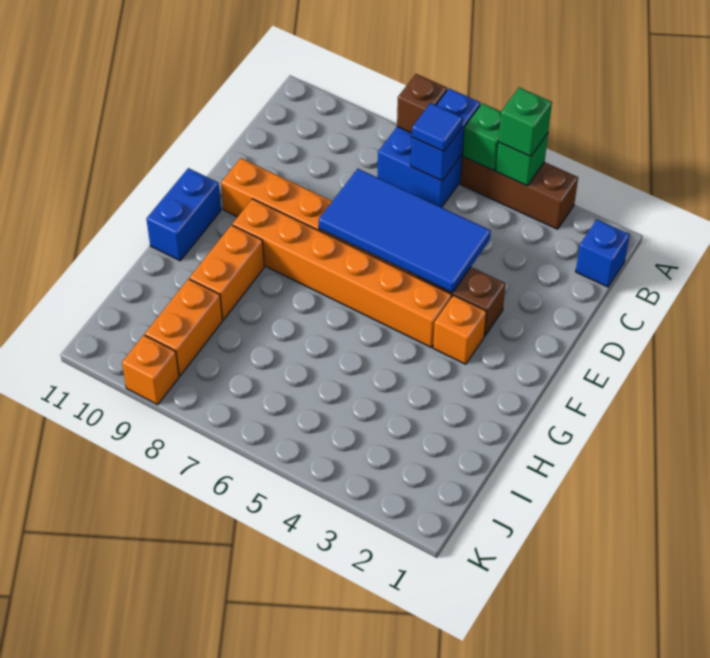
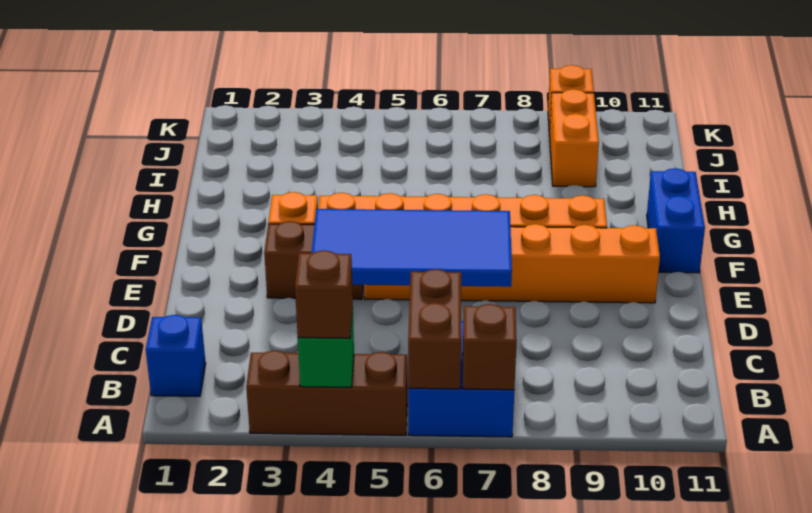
green 1x1 brick [498,88,552,157] -> brown 1x1 brick [295,251,353,338]
green 1x1 brick [462,103,501,171] -> none
blue 1x2 brick [411,89,480,181] -> brown 1x2 brick [408,269,461,389]
blue 1x1 tile [412,103,462,152] -> none
orange 1x2 brick [190,225,264,320] -> none

